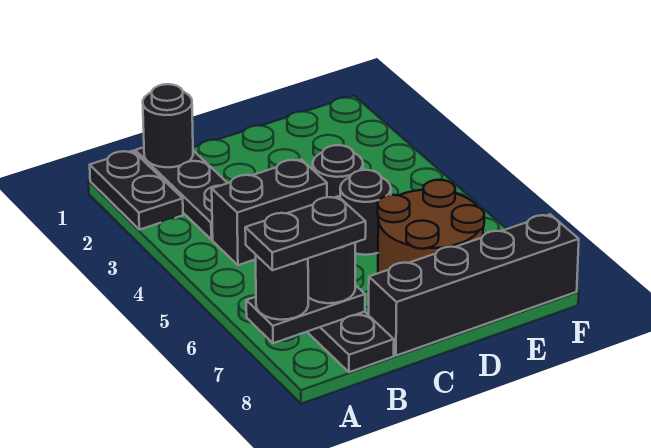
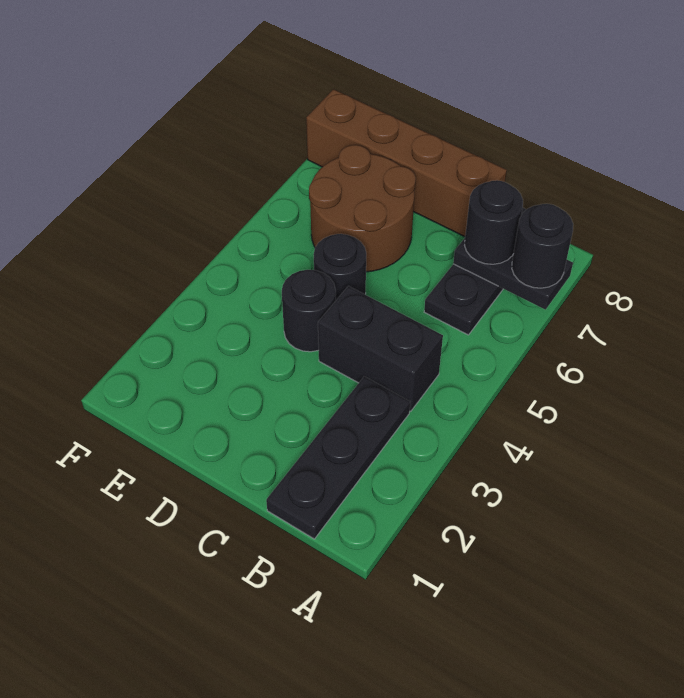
black 1x2 plate [90,151,183,230] -> none
black 1x2 plate [245,196,366,270] -> none
black 1x1 round brick [143,84,193,167] -> none
black 1x4 brick [369,214,579,356] -> brown 1x4 brick [306,89,507,237]

